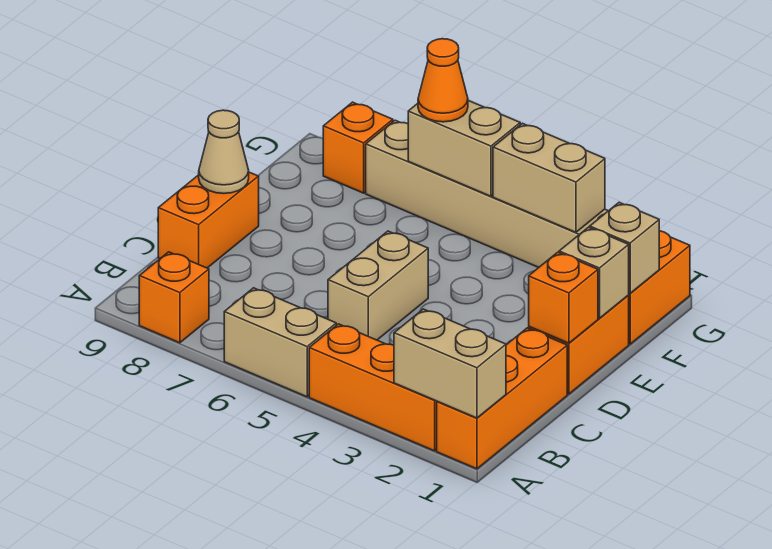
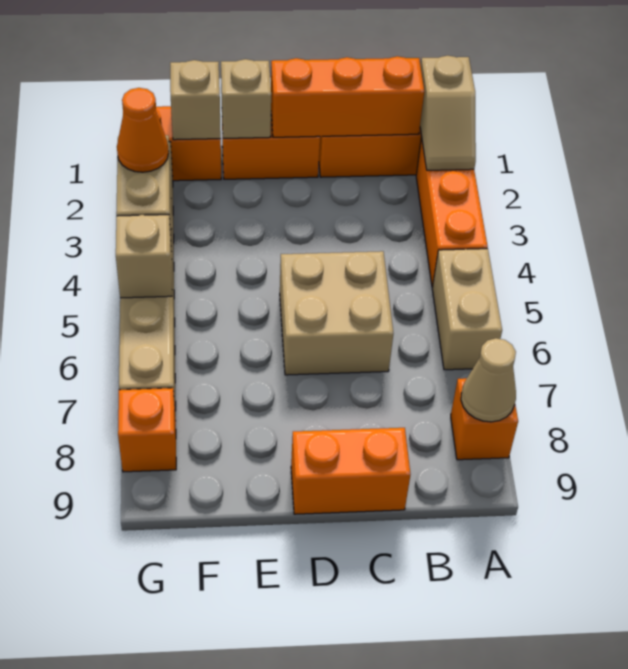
tan 1x2 brick [394,309,506,418] -> tan 1x2 slope [420,56,476,170]
tan 1x2 brick [328,231,428,340] -> tan 2x2 brick [280,251,393,375]
orange 1x1 brick [529,252,598,343] -> orange 1x3 brick [271,56,424,137]
tan 1x1 cone [199,110,249,194] -> tan 1x1 cone moved to [461,338,516,422]
tan 1x2 brick [408,101,520,196] -> tan 1x1 brick [116,215,172,298]
orange 1x1 cone [418,39,468,122] -> orange 1x1 cone moved to [117,88,169,172]

